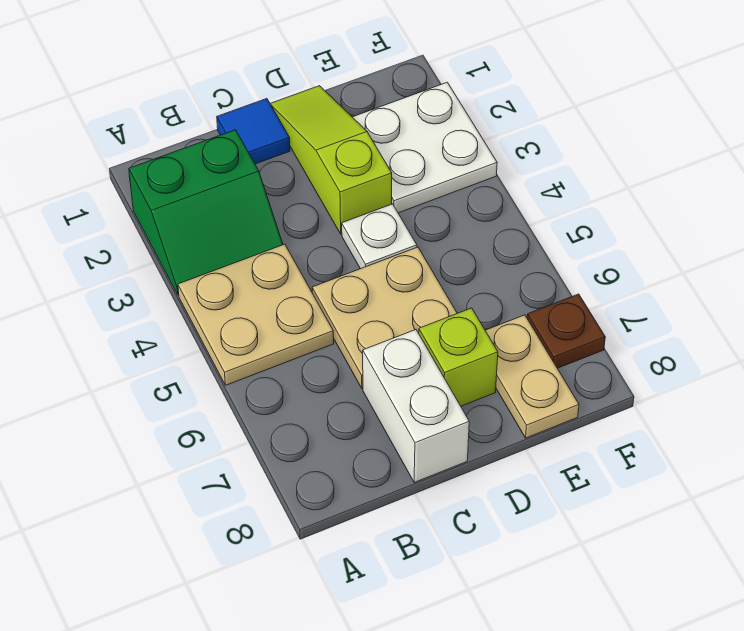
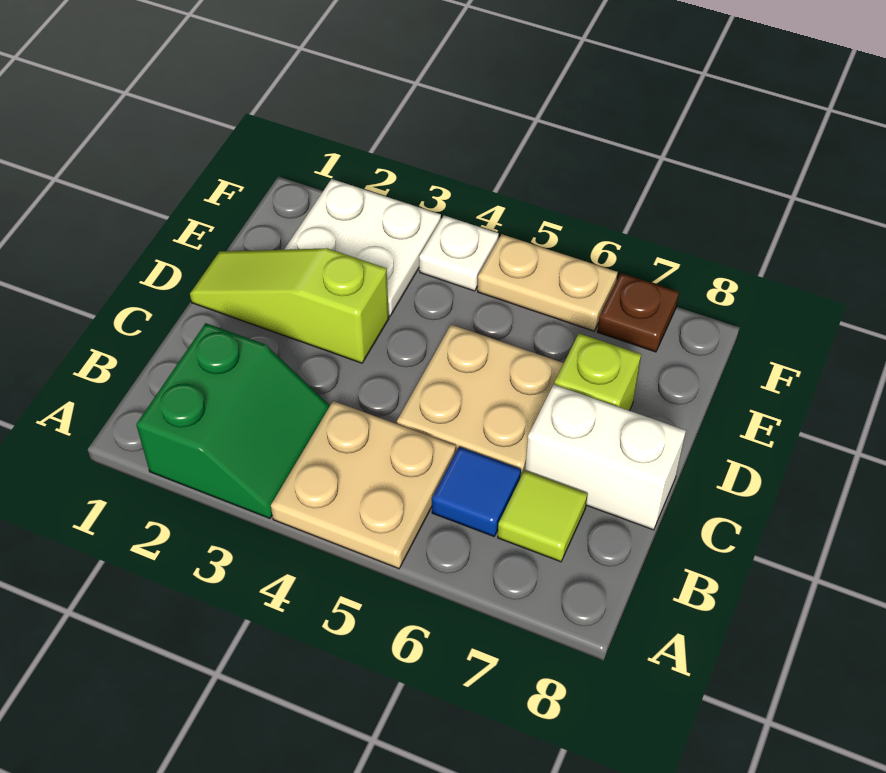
none -> lime 1x1 tile [498,471,588,562]
blue 1x1 tile [217,99,290,164] -> blue 1x1 tile moved to [432,447,521,536]
white 1x1 plate [342,204,417,269] -> white 1x1 plate moved to [419,216,499,291]
tan 1x2 plate [485,315,579,438] -> tan 1x2 plate moved to [478,234,618,331]

